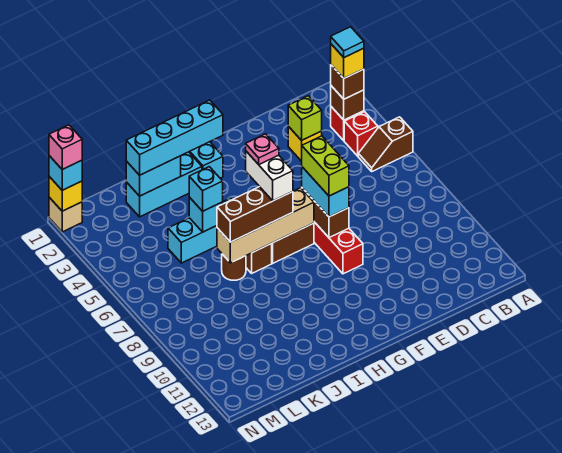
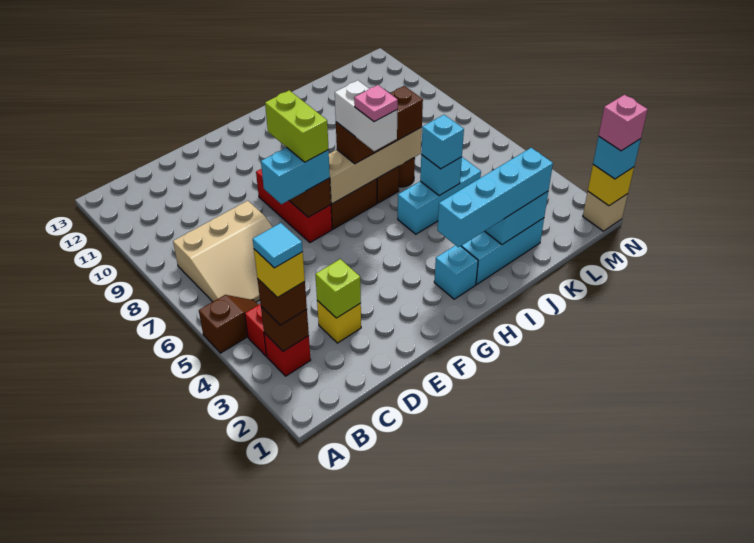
none -> tan 3x3 slope [173,201,272,302]
cyan 1x2 brick [302,167,349,217] -> cyan 1x2 brick turned to [261,147,330,204]

